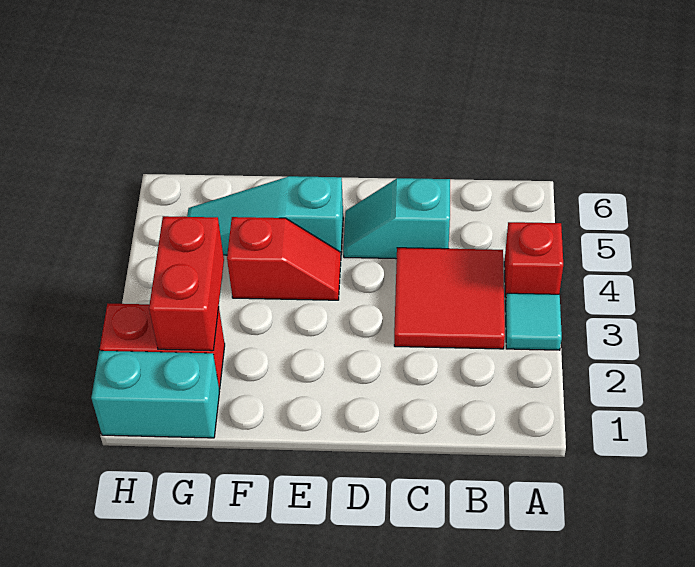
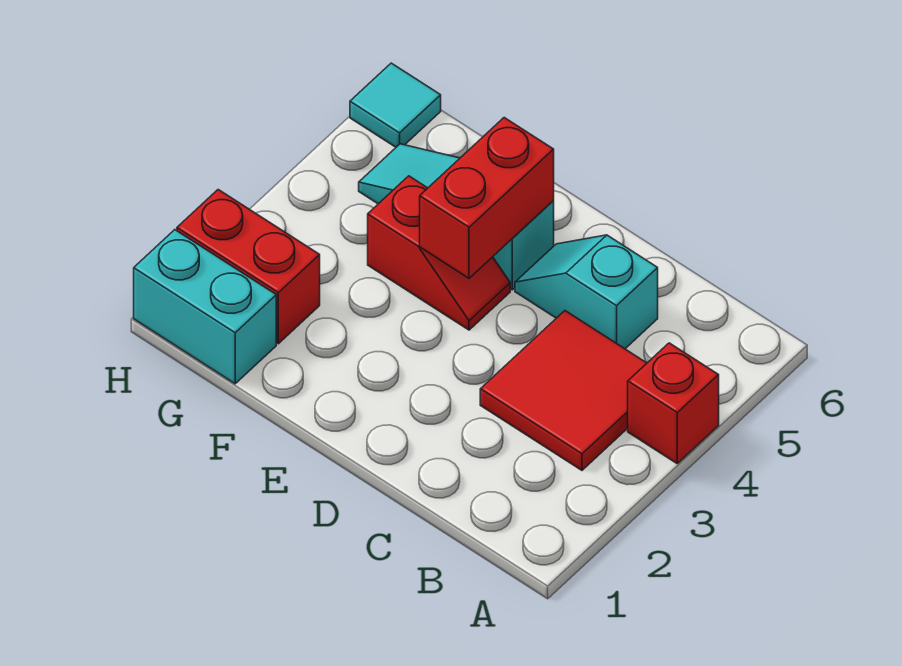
cyan 1x1 tile [505,293,562,350] -> cyan 1x1 tile moved to [350,63,441,147]
red 1x2 brick [149,216,224,351] -> red 1x2 brick moved to [420,118,554,278]

